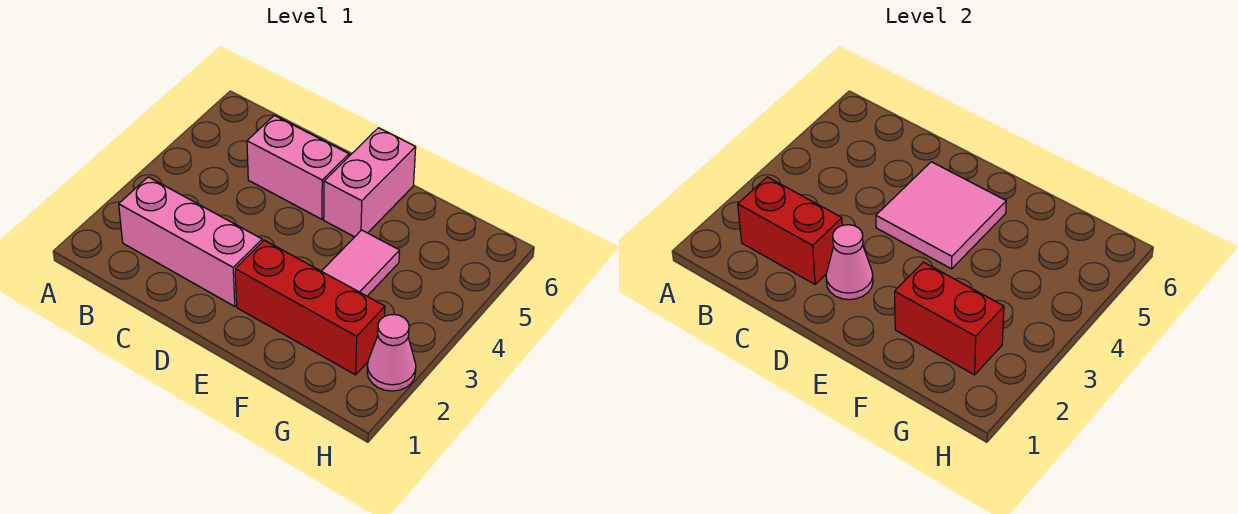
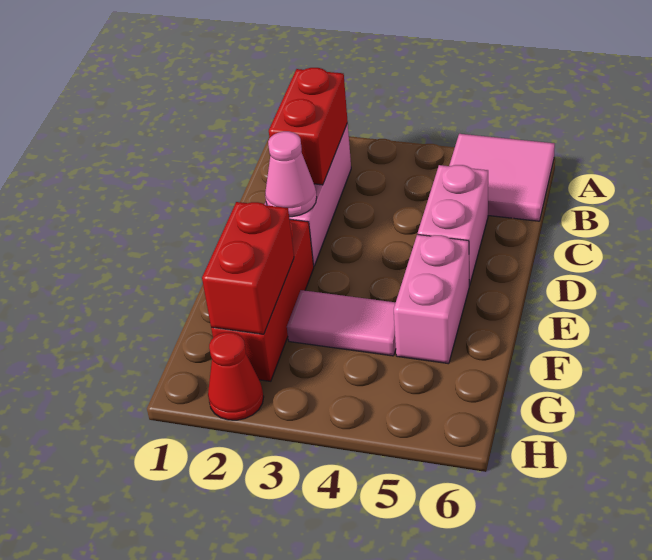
pink 2x2 tile [876,162,1006,269] -> pink 2x2 tile moved to [449,134,555,221]
pink 1x2 brick [324,128,416,237] -> pink 1x2 brick turned to [394,234,469,364]
pink 1x1 cone [367,314,416,391] -> red 1x1 cone [208,332,264,420]

